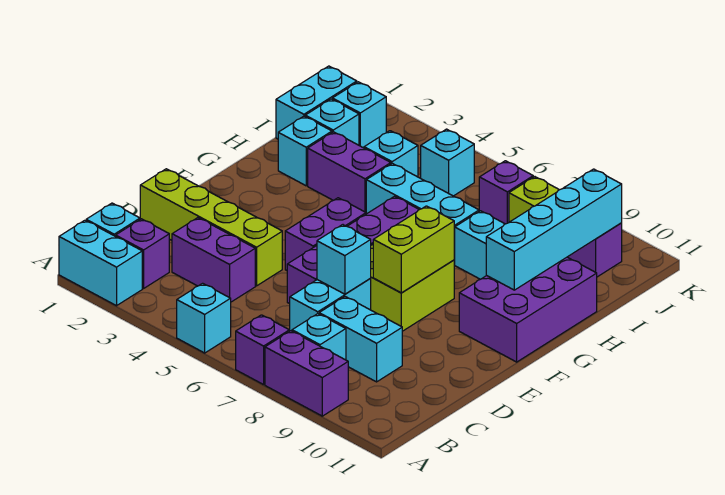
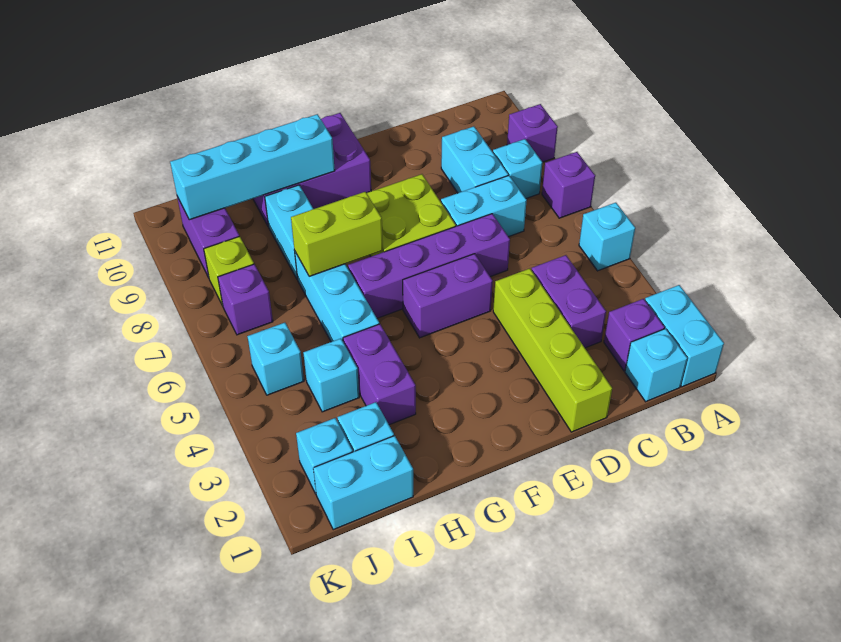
purple 1x2 brick [265,331,348,416] -> purple 1x1 brick [507,104,558,162]
cyan 1x1 brick [317,225,371,294] -> none
lime 1x2 brick [373,206,454,293] -> lime 1x2 brick moved to [291,192,383,276]
cyan 1x1 brick [278,116,332,186] -> none

